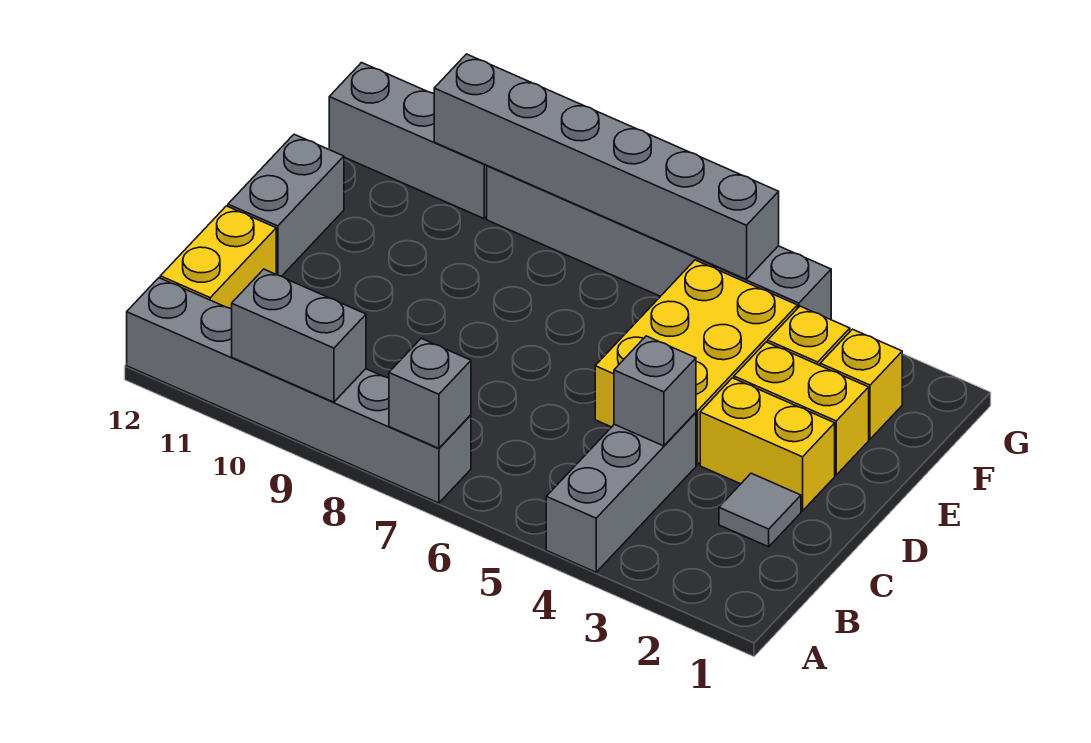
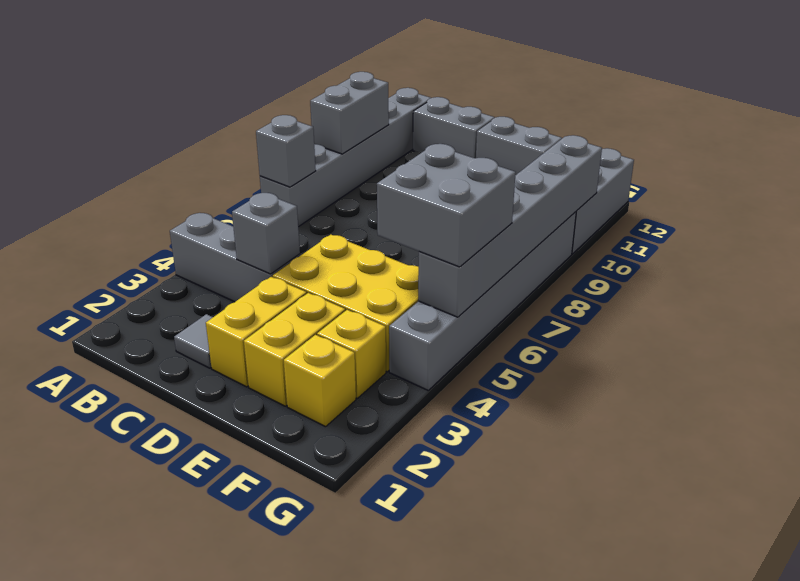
yellow 1x2 brick [160,206,276,309] -> grey 1x2 brick [413,97,495,158]
none -> grey 2x2 brick [377,144,516,267]

